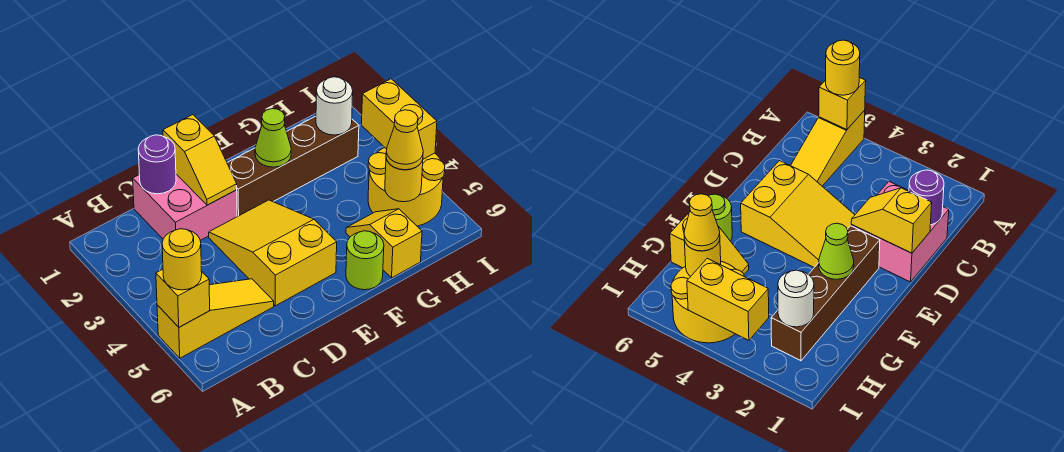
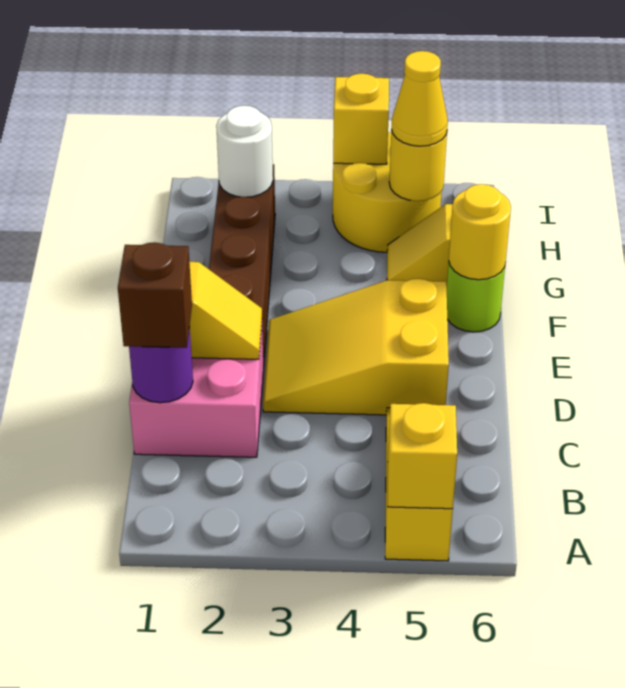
yellow 1x1 round brick [162,229,202,290] -> yellow 1x1 round brick moved to [449,184,511,280]
none -> brown 1x1 brick [118,242,192,348]
lime 1x1 cone [255,109,291,167] -> none
yellow 1x2 brick [362,79,437,159] -> yellow 1x1 brick [333,73,389,164]

